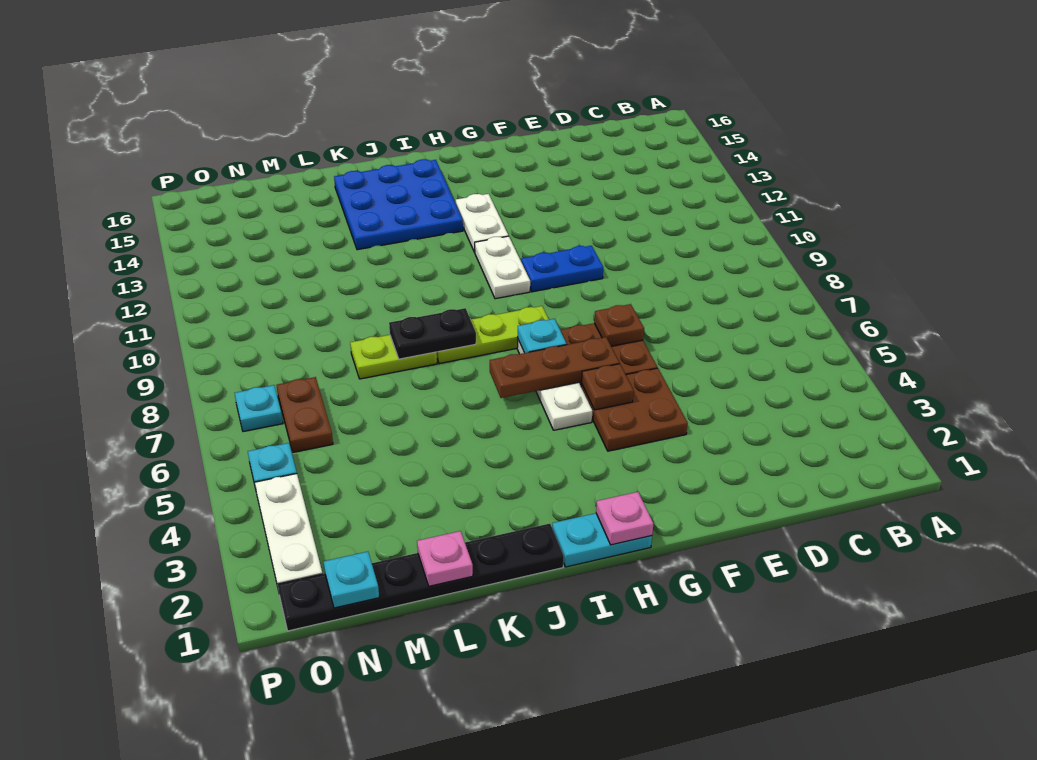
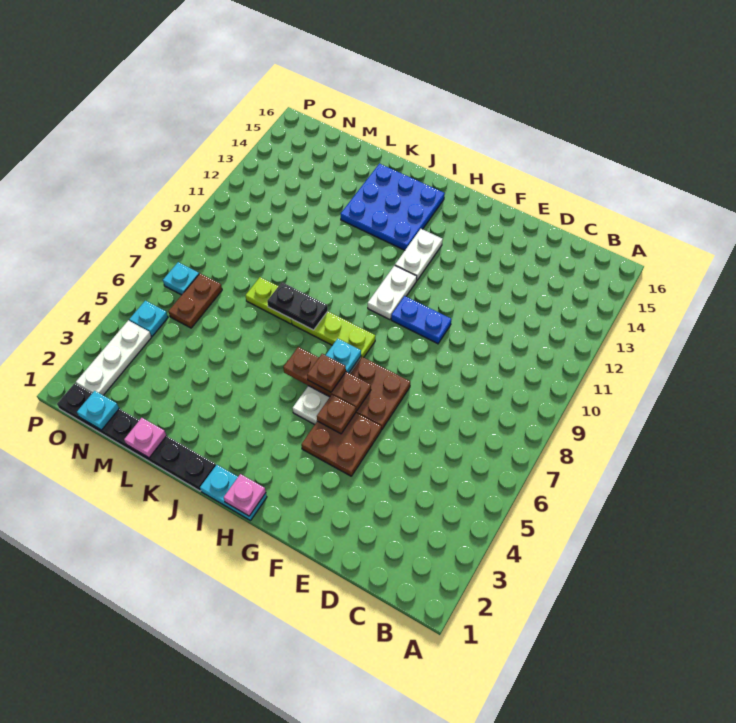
brown 1x1 plate [594,304,644,346] -> brown 1x1 plate moved to [307,354,346,392]

